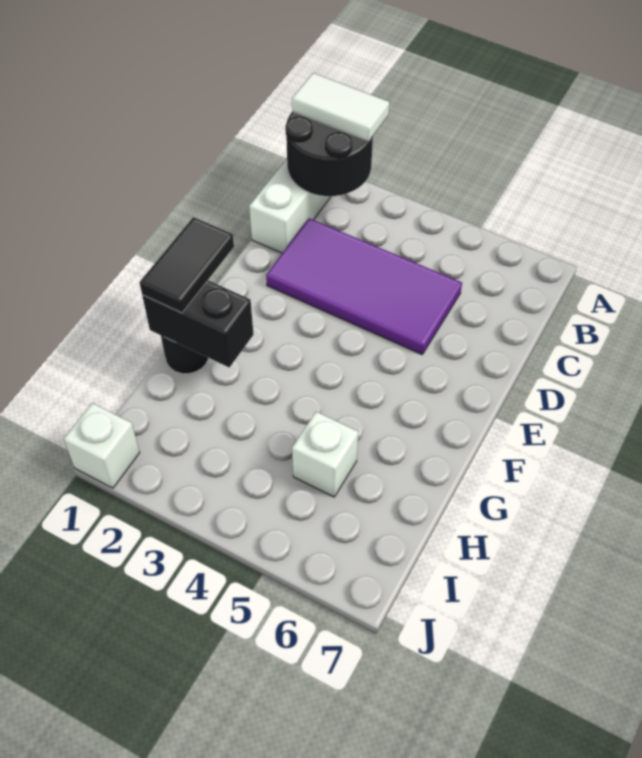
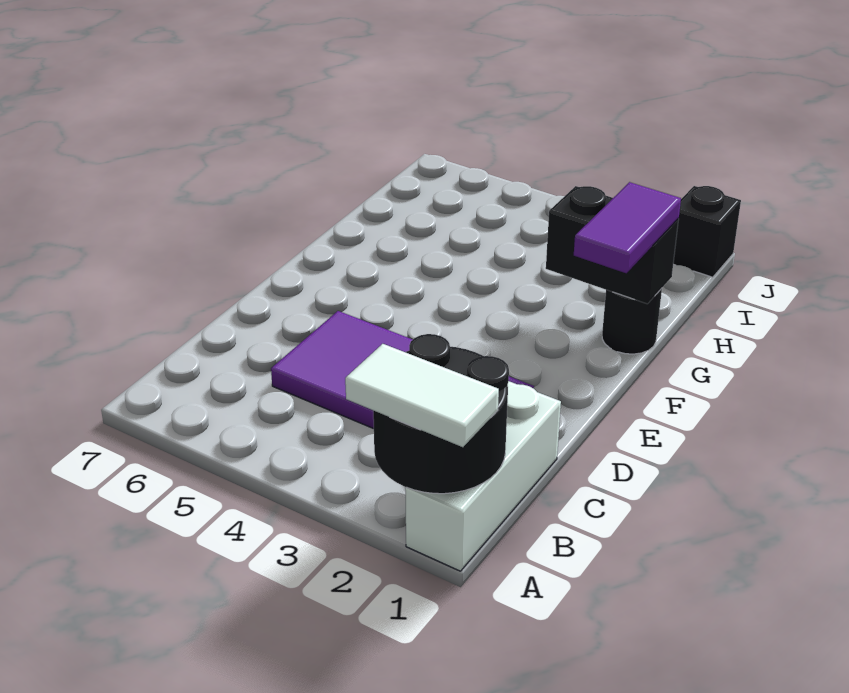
black 1x2 tile [139,217,234,313] -> purple 1x2 tile [574,182,681,273]
white 1x1 brick [292,412,358,497] -> none
white 1x1 brick [64,403,140,488] -> black 1x1 brick [673,186,741,277]

